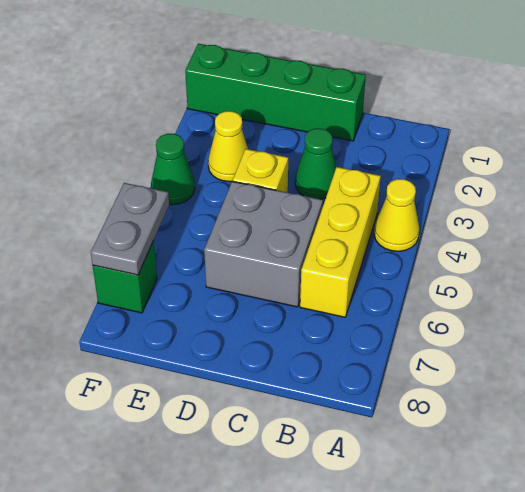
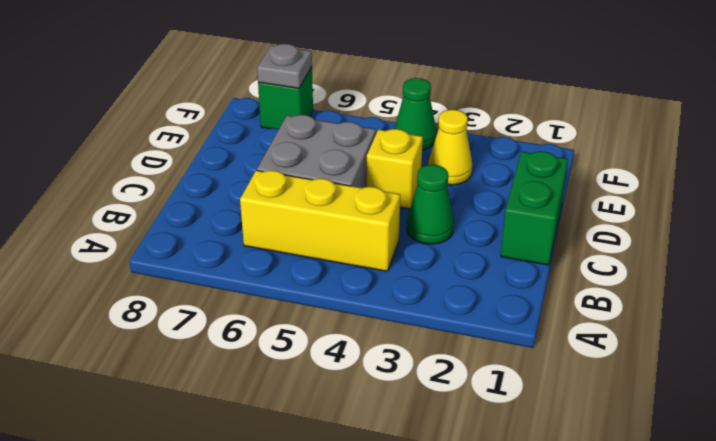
yellow 1x1 cone [374,179,419,251] -> none
green 1x4 brick [185,44,366,141] -> green 1x2 brick [501,151,568,265]
grey 1x2 plate [91,183,169,275] -> grey 1x1 plate [257,44,312,88]

